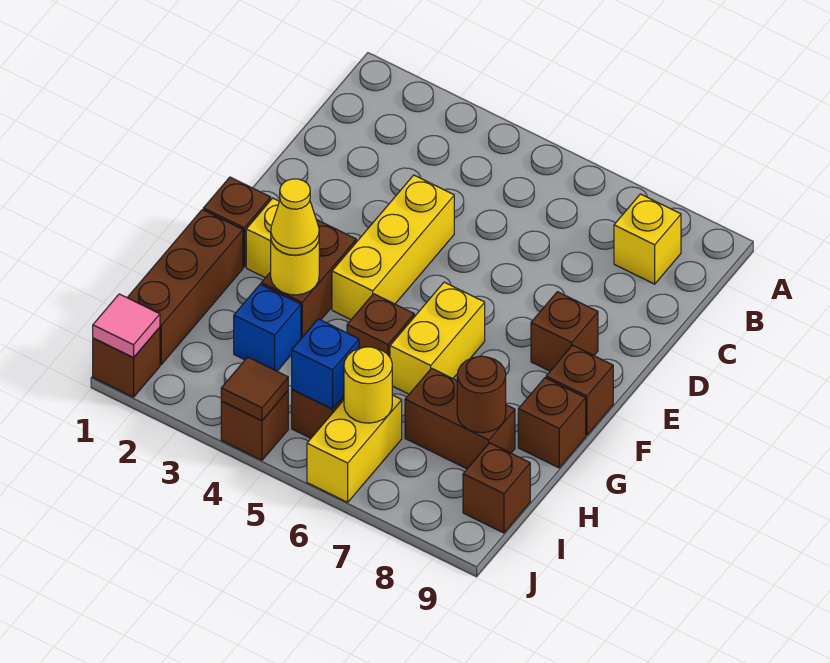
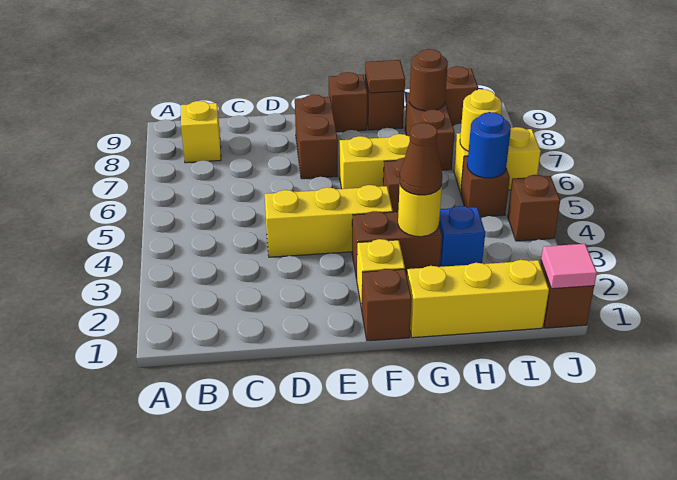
brown 1x1 brick [531,292,598,371] -> brown 1x2 brick [295,95,338,179]
brown 1x3 brick [127,210,243,365] -> yellow 1x3 brick [407,260,549,338]
yellow 1x1 cone [271,179,319,255] -> brown 1x1 cone [400,123,442,195]
blue 1x1 brick [292,319,359,409] -> blue 1x1 round brick [467,112,511,178]
brown 1x1 tile [221,357,288,421] -> brown 1x1 tile moved to [365,60,405,93]

